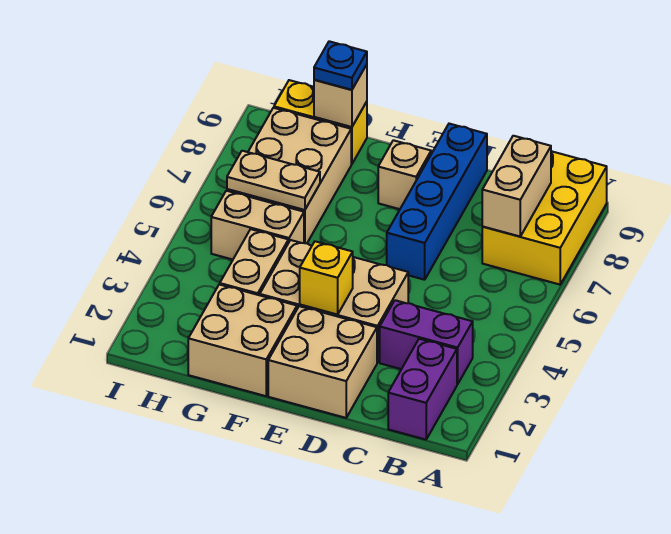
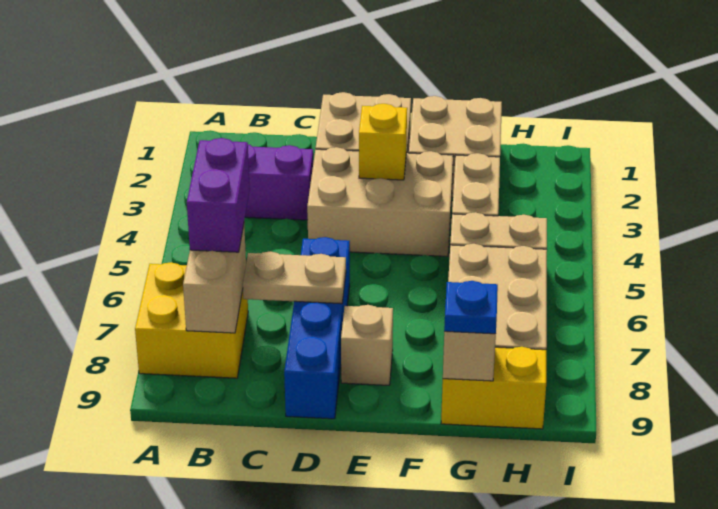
yellow 2x3 brick [482,151,607,285] -> yellow 2x2 brick [135,262,248,378]
purple 1x2 brick [388,339,457,440] -> purple 1x2 brick moved to [187,138,250,252]
tan 1x2 plate [227,151,320,210] -> tan 1x2 plate moved to [243,252,346,304]

